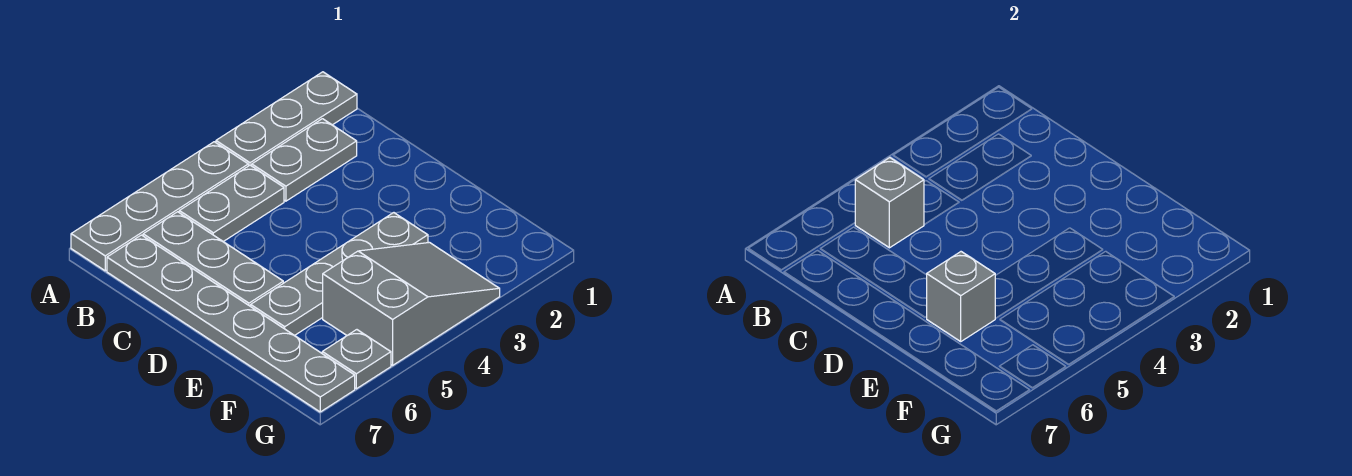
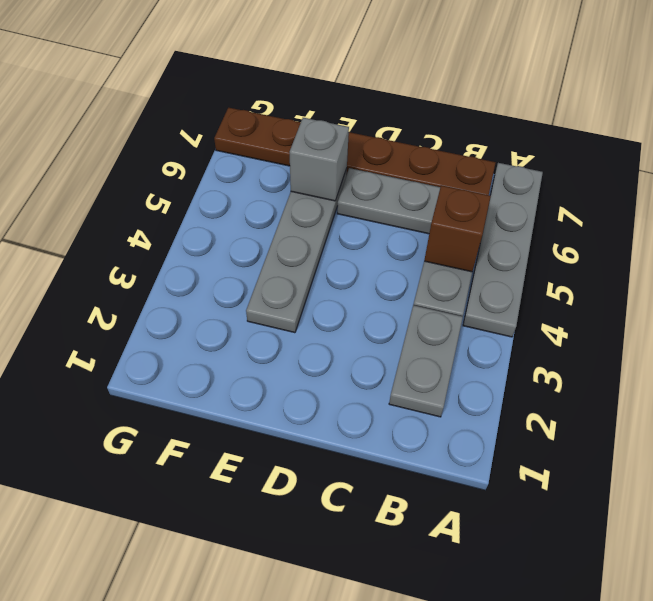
grey 1x3 plate [216,72,357,166] -> none
grey 1x1 brick [855,158,924,248] -> brown 1x1 brick [424,185,491,272]
grey 1x6 plate [107,235,355,412] -> brown 1x6 plate [214,108,496,195]
grey 2x3 slope [323,242,500,365] -> none
grey 1x1 plate [322,330,391,389] -> none

